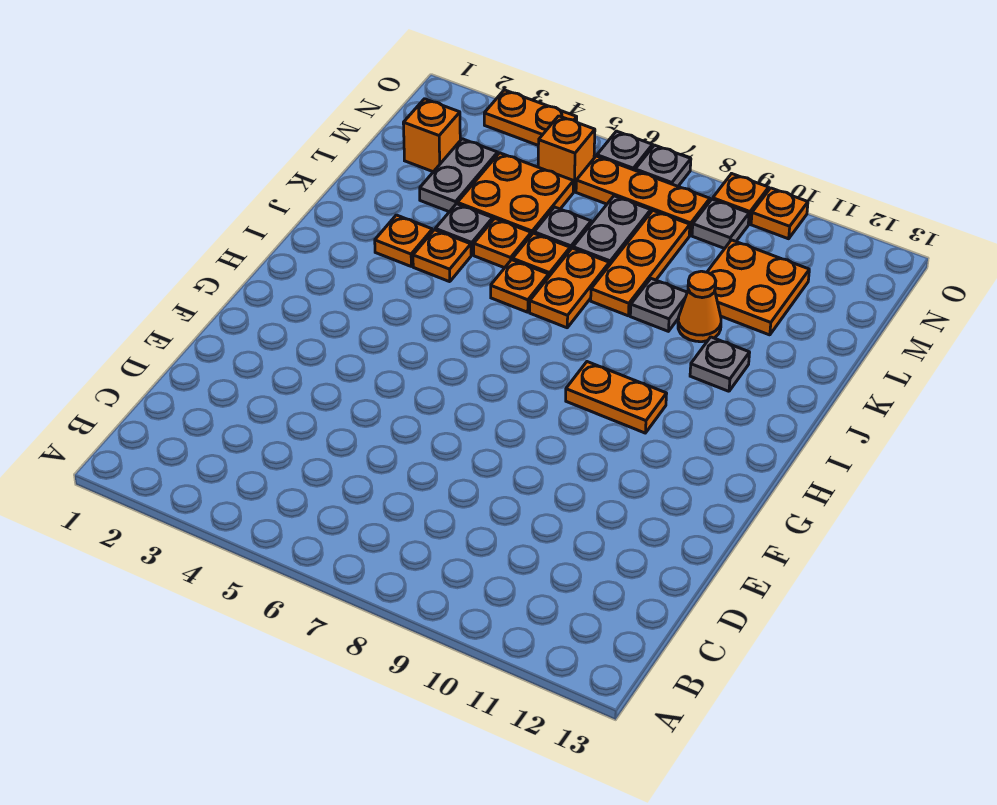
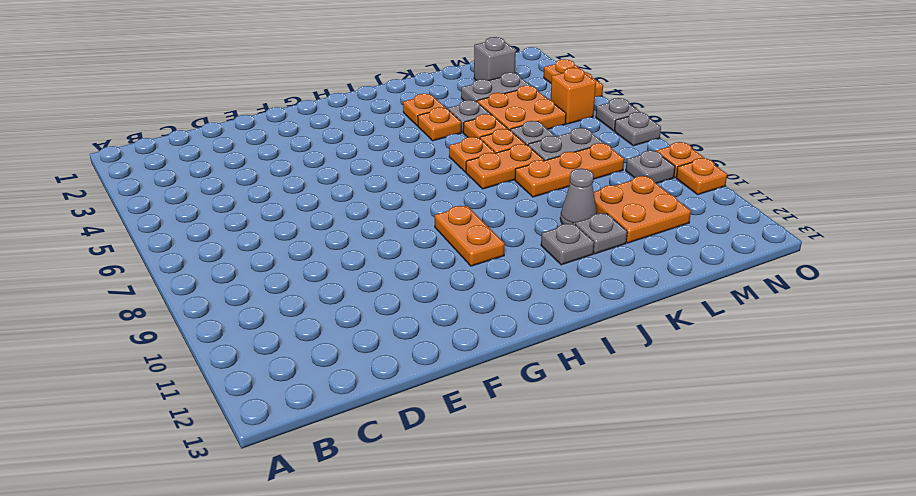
grey 1x1 plate [630,279,687,331] -> grey 1x1 plate moved to [575,213,627,254]
orange 1x1 cone [678,271,721,342] -> grey 1x1 cone [560,168,597,224]
orange 1x1 brick [403,99,460,172] -> grey 1x1 brick [474,37,516,80]
orange 1x3 plate [576,156,710,235] -> none

